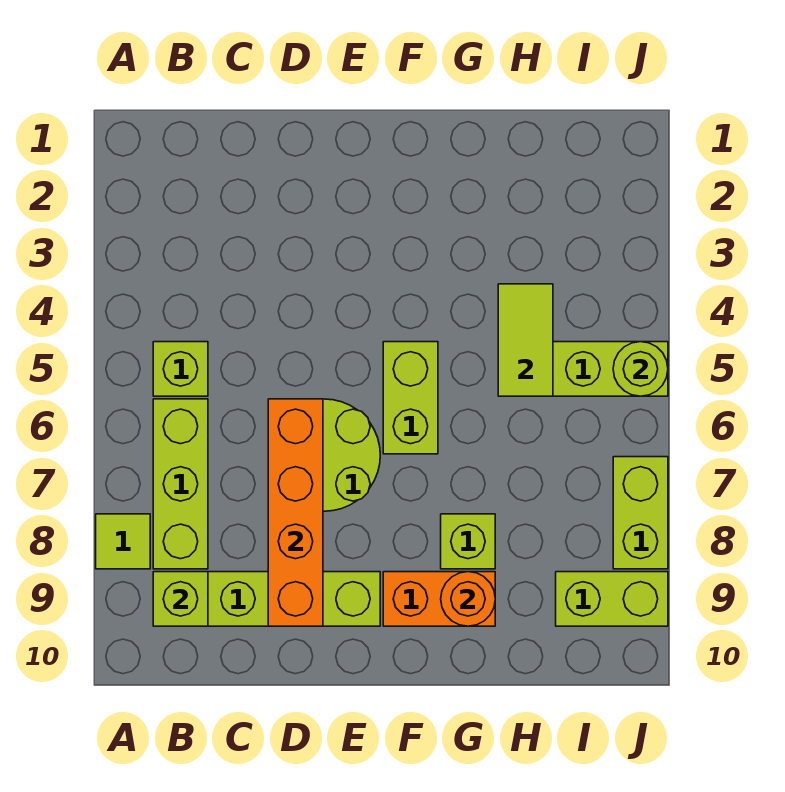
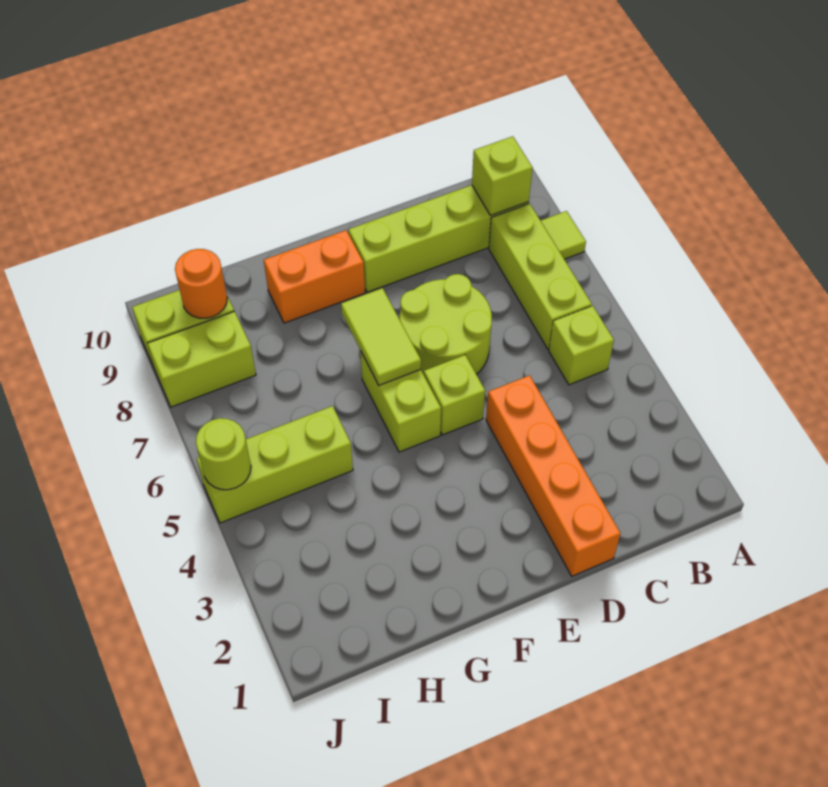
orange 1x4 brick [268,399,323,626] -> orange 1x4 brick moved to [486,375,621,576]
lime 1x1 brick [441,514,495,569] -> lime 1x1 brick moved to [424,355,485,435]
orange 1x1 round brick [441,572,495,626] -> orange 1x1 round brick moved to [175,249,227,318]
lime 1x2 tile [498,284,553,396] -> lime 1x2 tile moved to [341,288,421,385]
lime 1x2 brick [613,457,668,569] -> lime 1x2 brick turned to [147,311,256,407]

